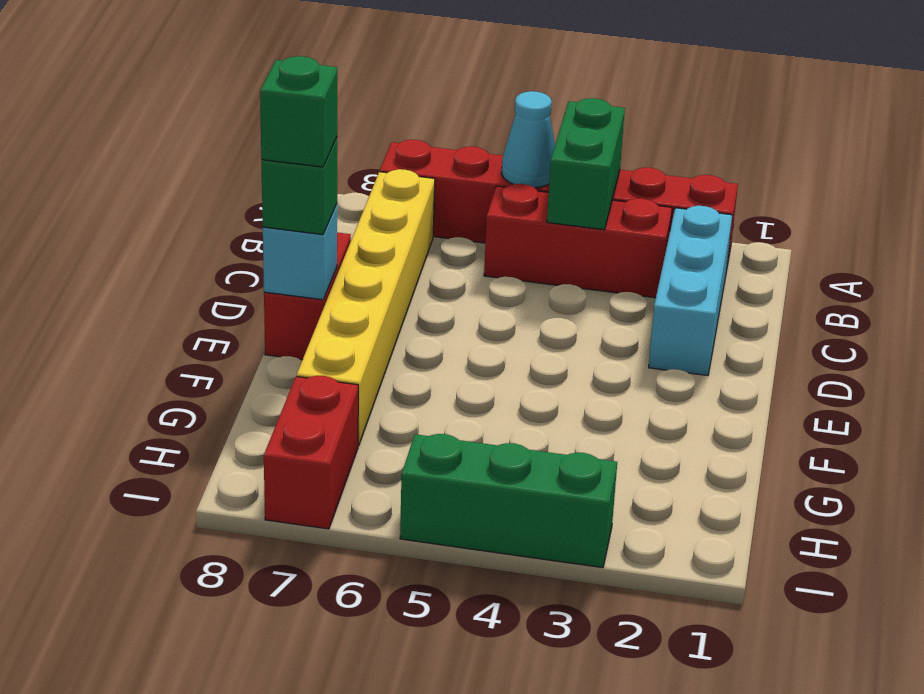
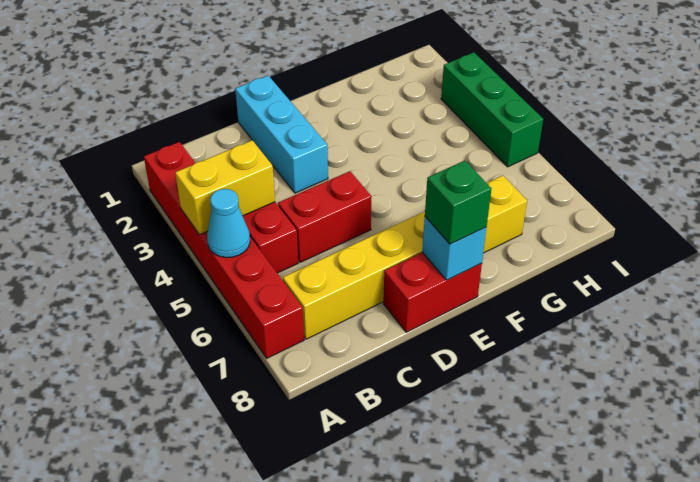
green 1x2 brick [547,98,625,230] -> yellow 1x2 brick [175,140,275,235]
cyan 1x3 brick [649,206,732,376] -> cyan 1x3 brick turned to [235,76,328,193]
green 1x1 brick [260,56,337,167] -> none
red 1x2 brick [264,376,358,529] -> red 1x2 brick moved to [278,171,371,262]

